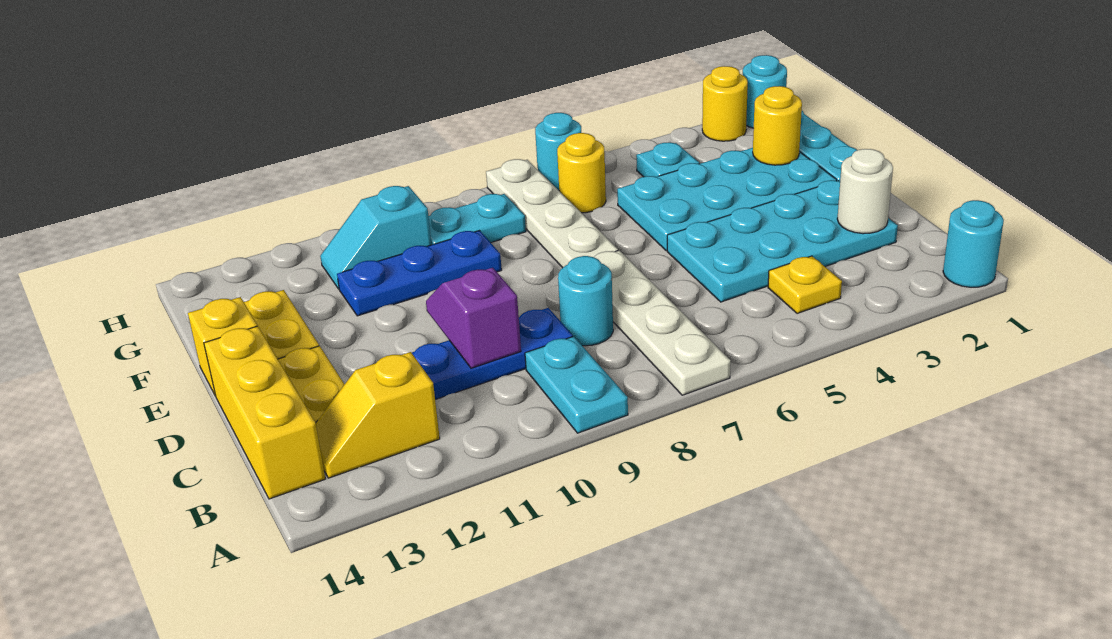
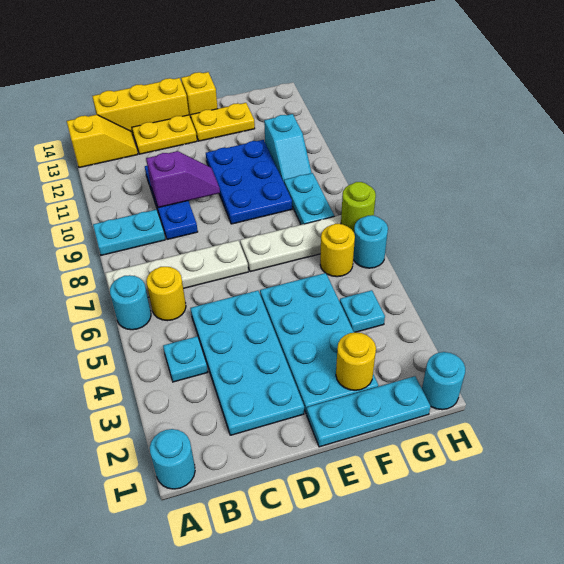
yellow 1x1 plate [768,256,842,314] -> cyan 1x1 plate [163,336,208,382]
yellow 1x2 slope [316,352,440,478] -> yellow 1x2 slope turned to [67,115,138,168]
white 1x1 round brick [837,149,893,234] -> none
cyan 1x1 round brick [558,256,613,346] -> cyan 1x1 round brick moved to [110,275,151,330]
blue 1x3 plate [337,231,502,316] -> blue 2x3 plate [206,140,292,224]
cyan 1x2 slope [320,186,432,289] -> cyan 1x2 slope turned to [264,114,312,182]
yellow 1x1 round brick [702,66,748,141] -> yellow 1x1 round brick moved to [146,267,186,321]
none -> lime 1x1 round brick [341,182,376,232]

